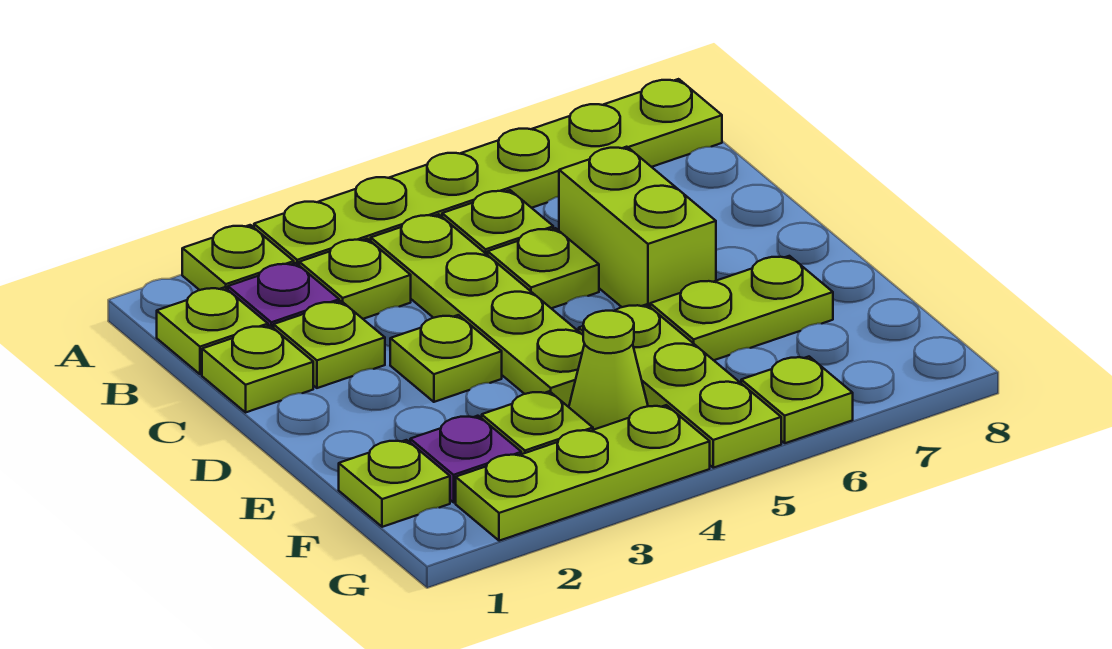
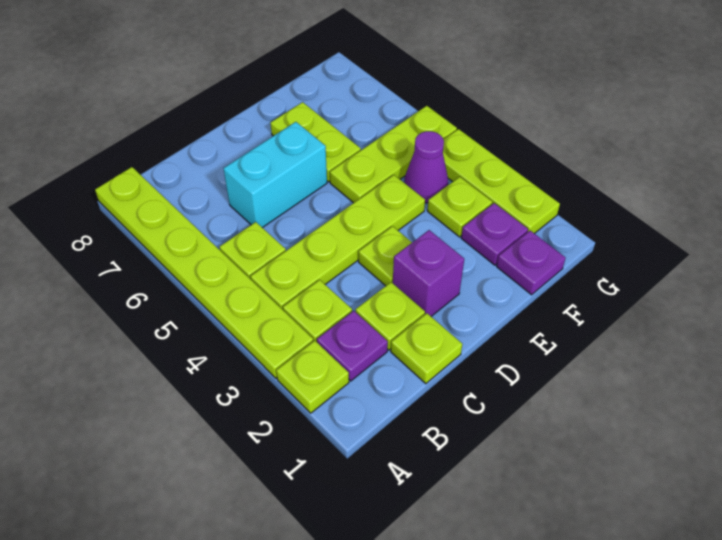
lime 1x1 plate [157,287,268,374] -> none
lime 1x1 plate [488,228,599,308] -> none
lime 1x2 brick [559,147,716,307] -> cyan 1x2 brick [224,122,327,228]
none -> purple 1x1 brick [393,230,464,316]
lime 1x1 plate [339,440,450,527] -> purple 1x1 plate [497,231,566,295]
lime 1x1 cone [569,311,648,430] -> purple 1x1 cone [404,131,448,203]
lime 1x1 plate [741,357,853,443] -> none

